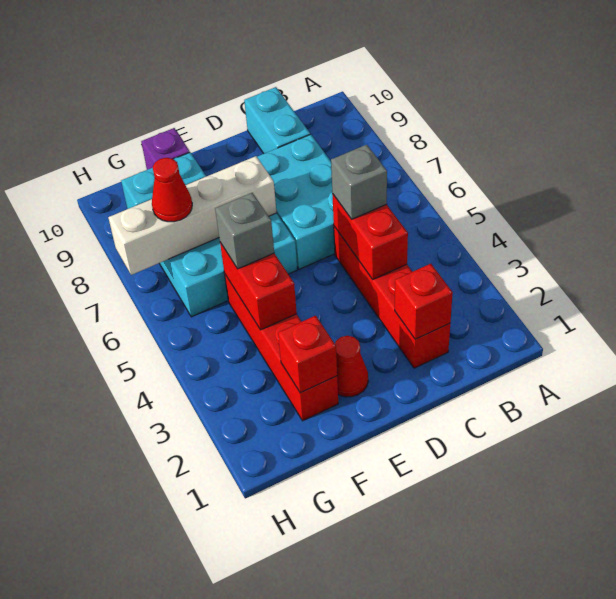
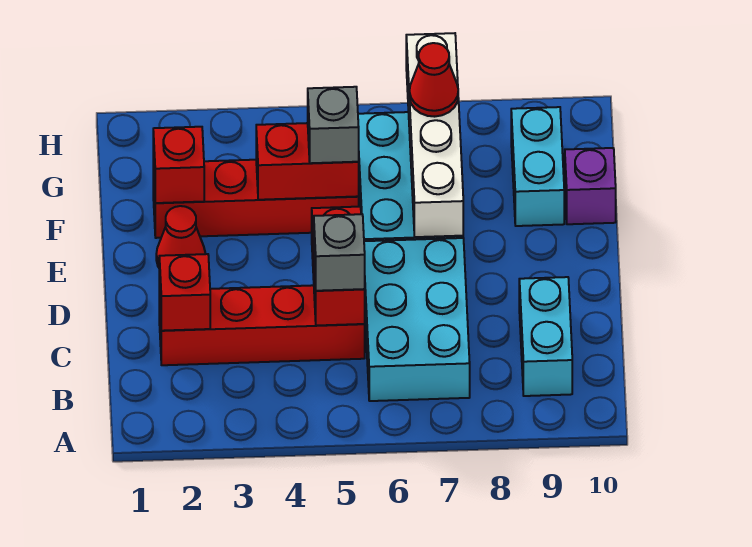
red 1x2 brick [332,194,408,279] -> red 1x2 brick turned to [312,207,365,326]
cyan 2x3 brick [257,134,335,269] -> cyan 2x3 brick turned to [364,238,470,401]
cyan 1x2 brick [244,87,310,154] -> cyan 1x2 brick turned to [519,277,572,396]

